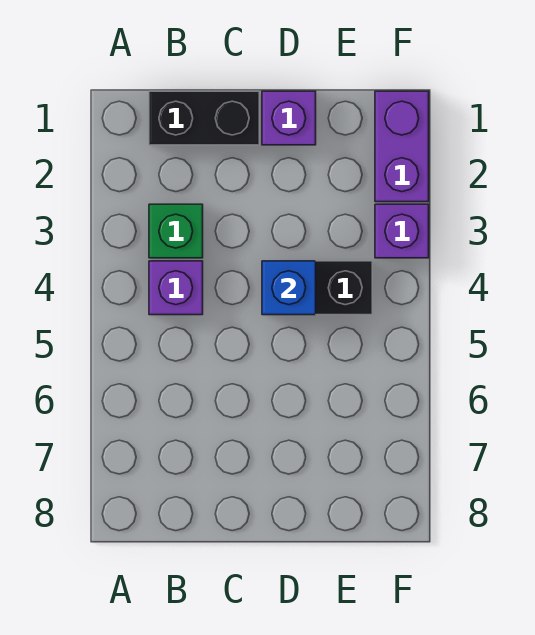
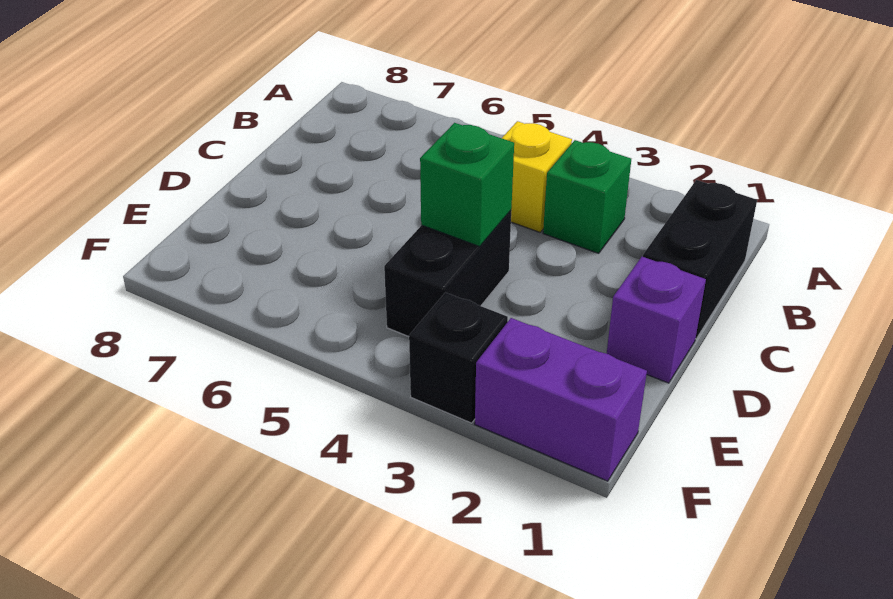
purple 1x1 brick [149,261,203,315] -> yellow 1x1 brick [502,121,572,232]
blue 1x1 brick [262,261,316,315] -> green 1x1 brick [420,123,514,246]
purple 1x1 brick [375,204,429,258] -> black 1x1 brick [409,292,508,423]

